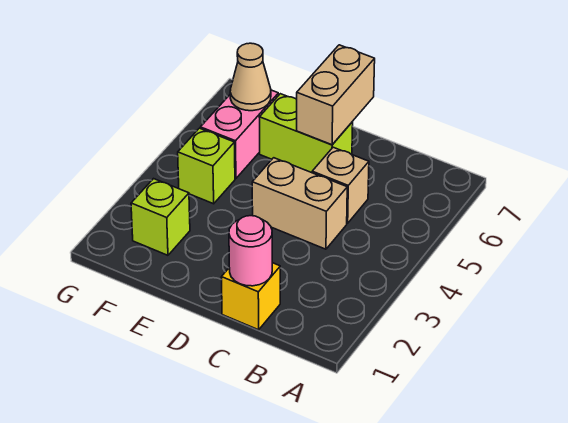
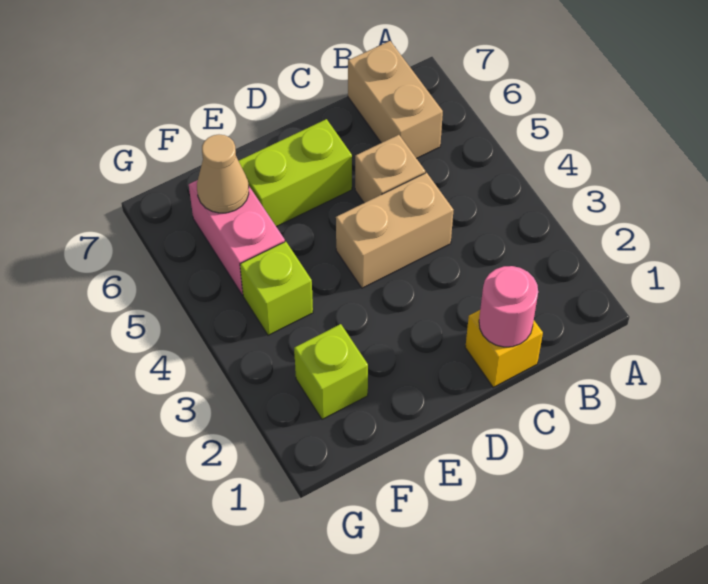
tan 1x2 brick [297,45,375,145] -> tan 1x2 brick moved to [348,41,443,158]

